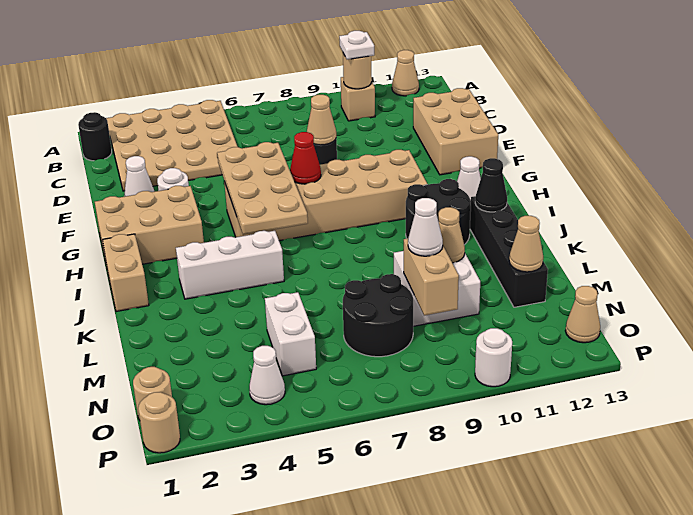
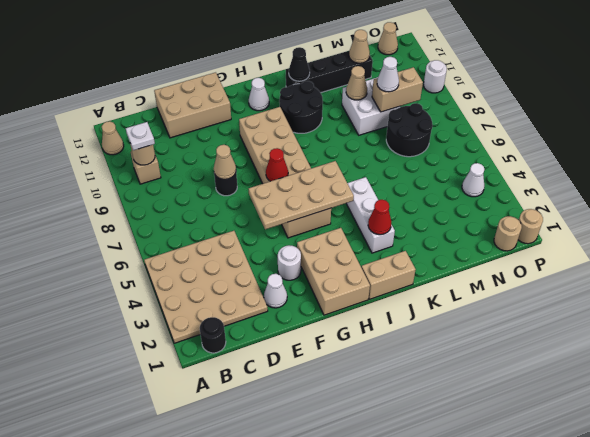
none -> red 1x1 cone [368,200,391,235]
white 1x2 brick [265,292,316,376] -> none

